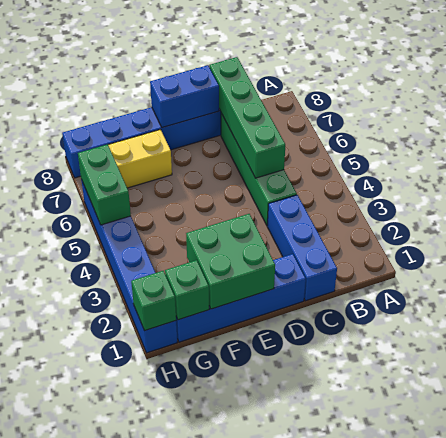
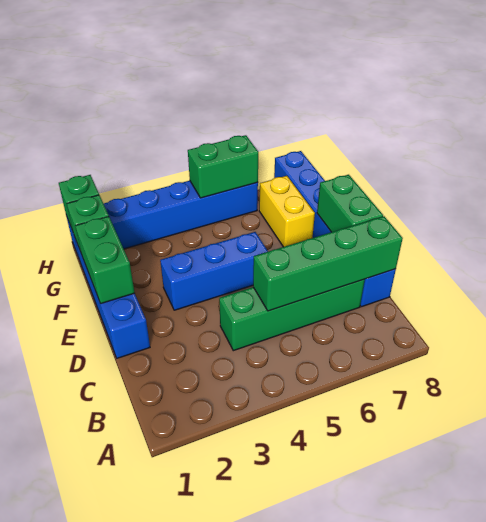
blue 1x3 brick [267,195,337,301] -> blue 1x3 brick moved to [160,232,268,310]
blue 1x2 brick [150,65,219,128] -> green 1x2 brick [317,175,383,232]
green 2x2 brick [186,214,275,309] -> green 1x2 brick [75,216,135,304]

